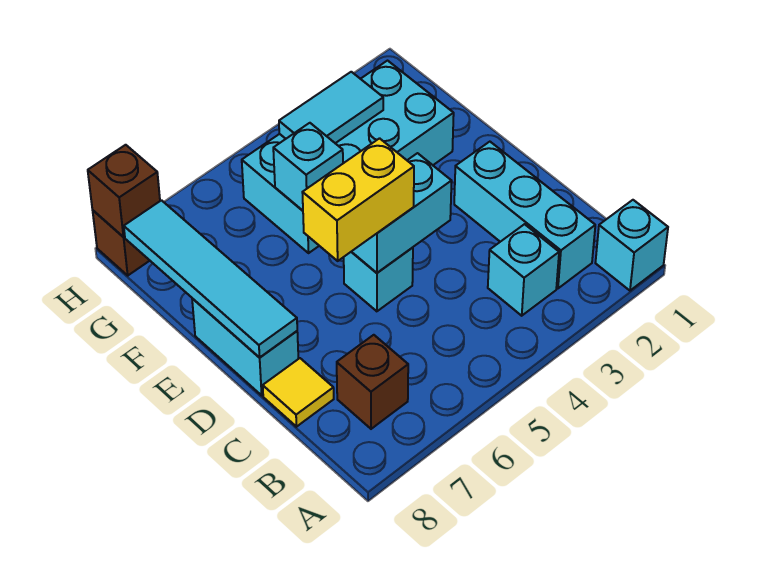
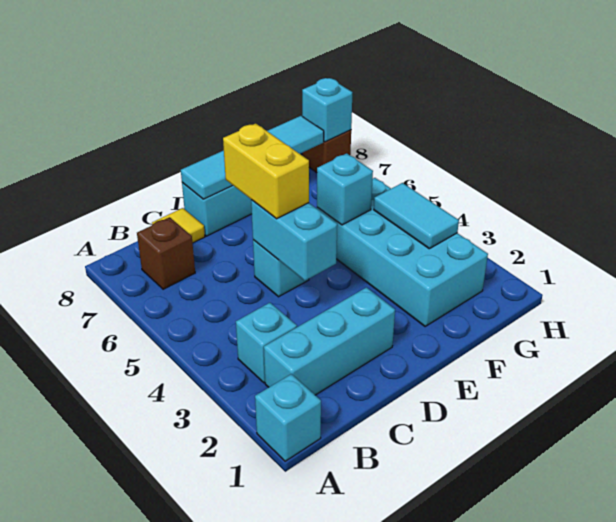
brown 1x1 brick [88,145,160,237] -> cyan 1x1 brick [302,78,352,142]

